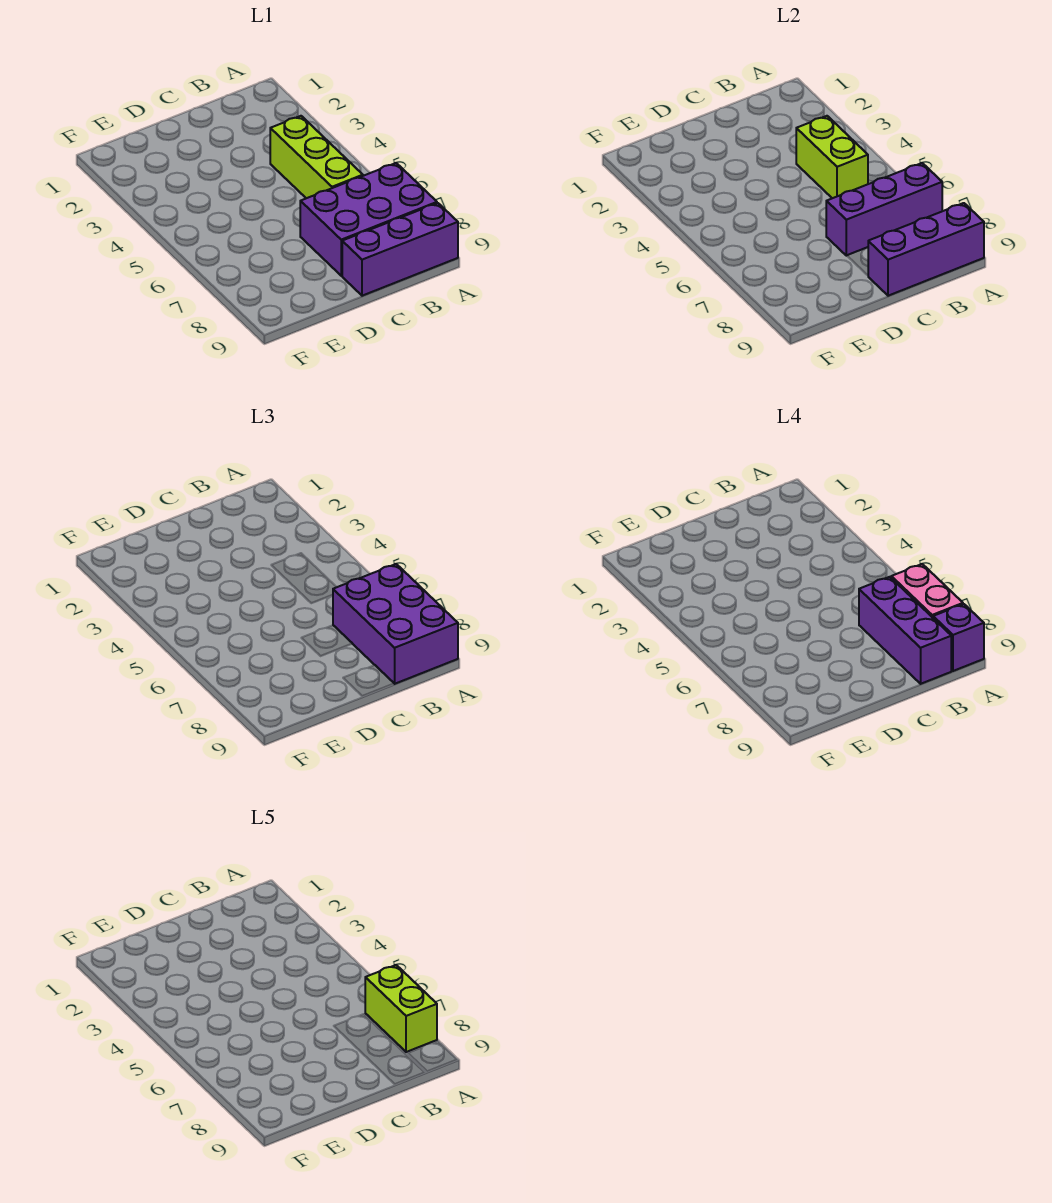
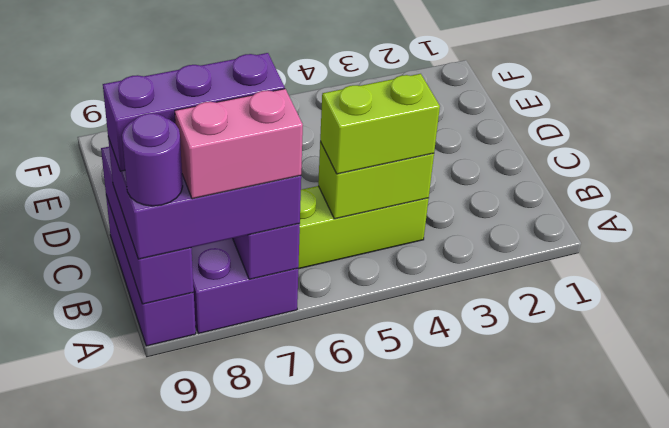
lime 1x2 brick [365,965,437,1052] -> lime 1x2 brick moved to [320,74,440,174]
purple 1x1 brick [933,604,984,671] -> purple 1x1 round brick [122,113,183,206]

